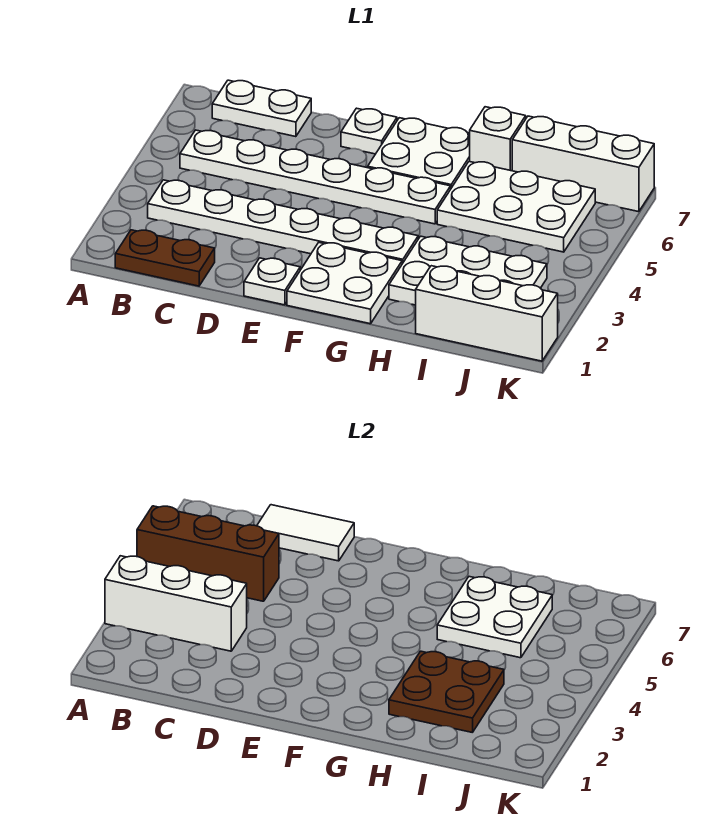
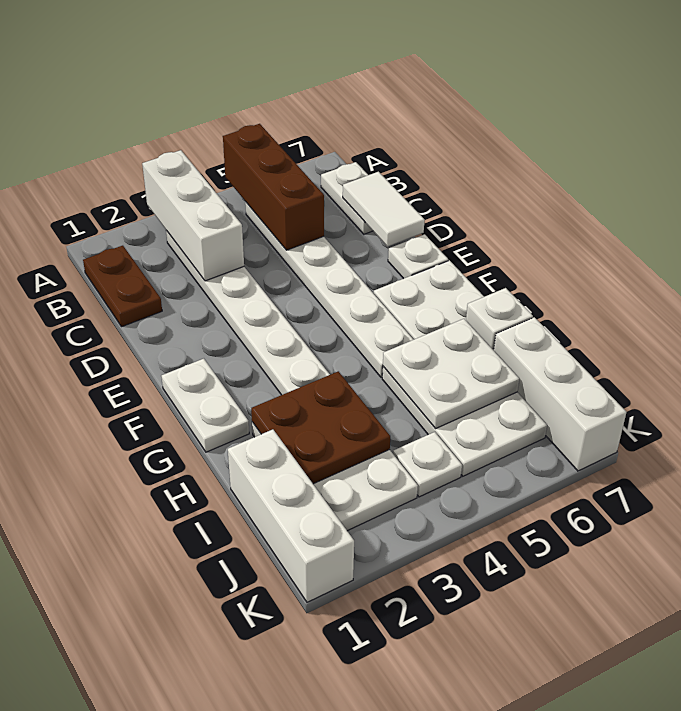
white 1x1 plate [244,258,300,305] -> white 1x1 plate moved to [393,432,462,497]
white 2x2 plate [287,243,402,324] -> white 1x2 plate [161,359,249,452]

